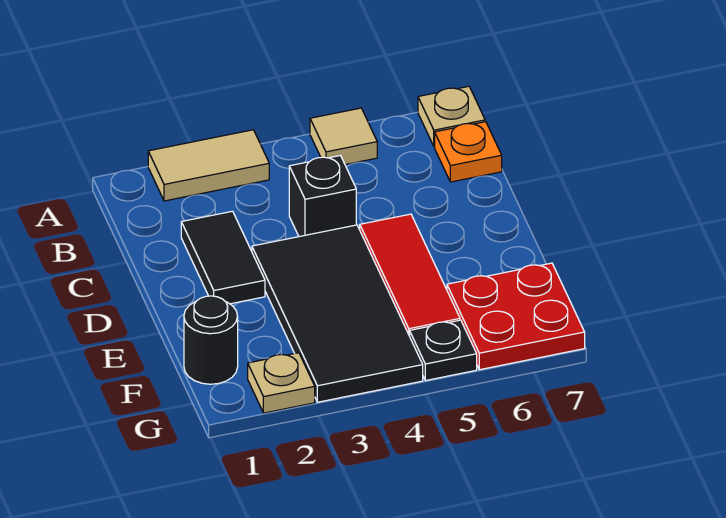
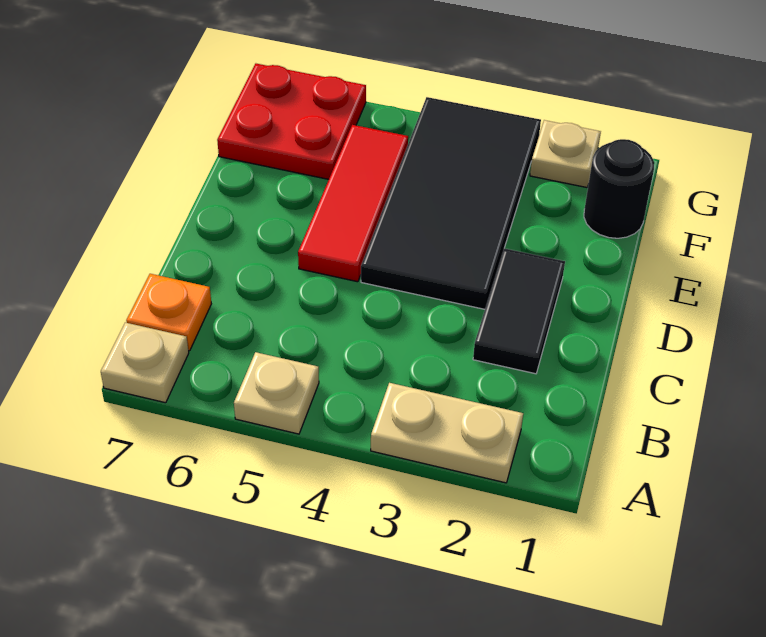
tan 1x2 tile [148,130,269,201] -> tan 1x2 plate [371,383,523,483]
tan 1x1 tile [310,108,377,165] -> tan 1x1 plate [234,352,319,434]
black 1x1 brick [289,156,356,237] -> none
black 1x1 plate [410,320,477,381] -> none

